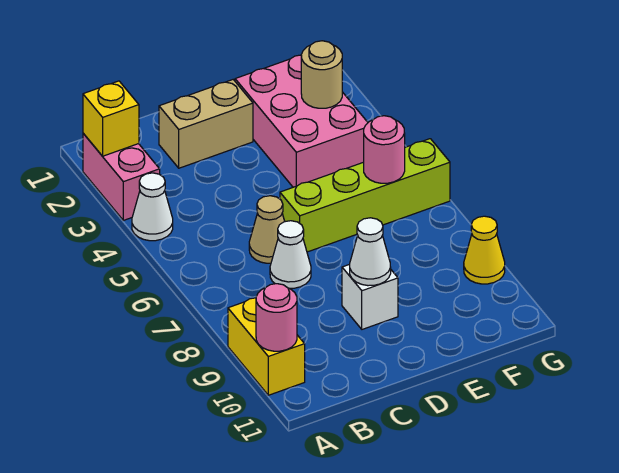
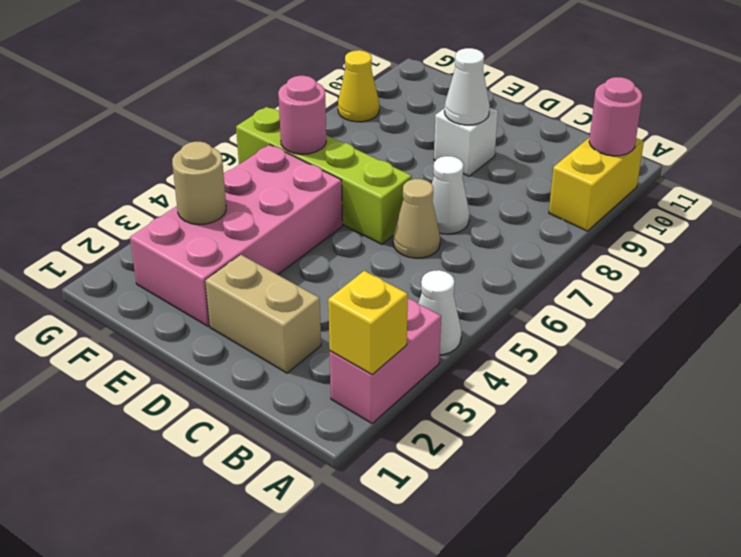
pink 2x3 brick [235,55,368,187] -> pink 2x4 brick [130,145,342,326]

